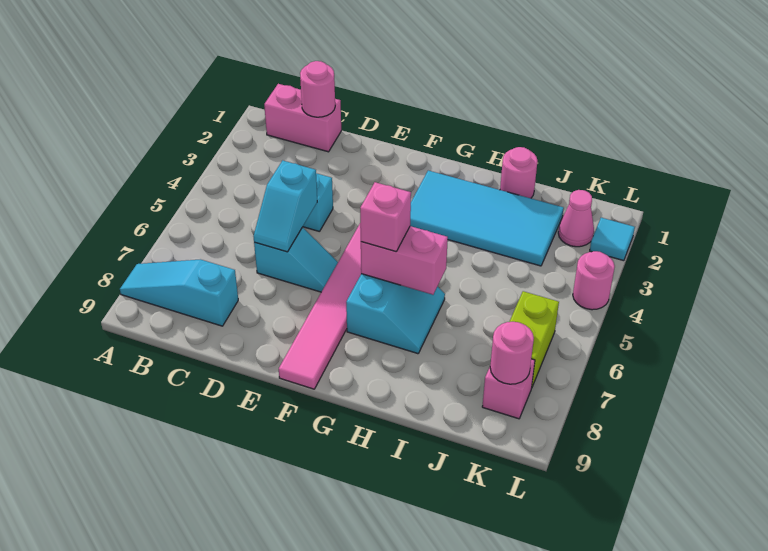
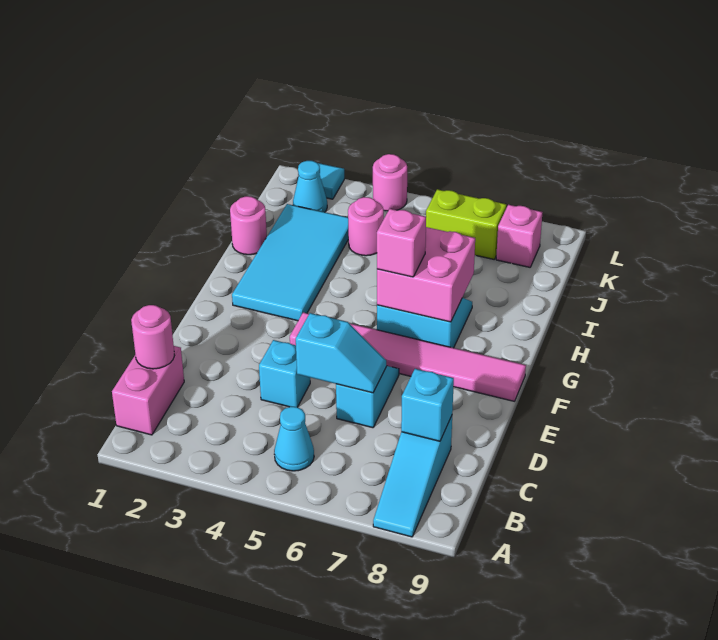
none -> cyan 1x1 cone [274,407,314,471]
none -> cyan 1x1 brick [401,369,454,441]
pink 1x2 brick [361,226,448,295] -> pink 2x2 brick [377,227,475,322]
pink 1x1 cone [558,190,594,247] -> cyan 1x1 cone [293,161,327,212]
pink 1x1 round brick [490,322,534,384] -> pink 1x1 round brick moved to [348,197,384,256]

